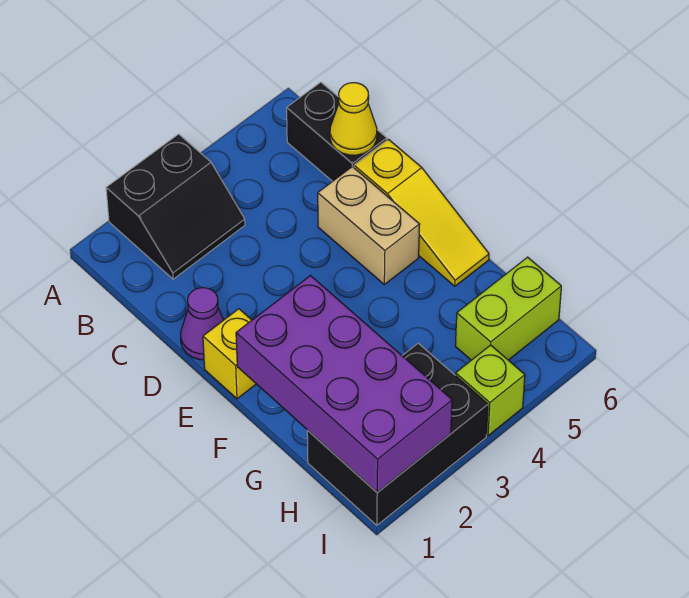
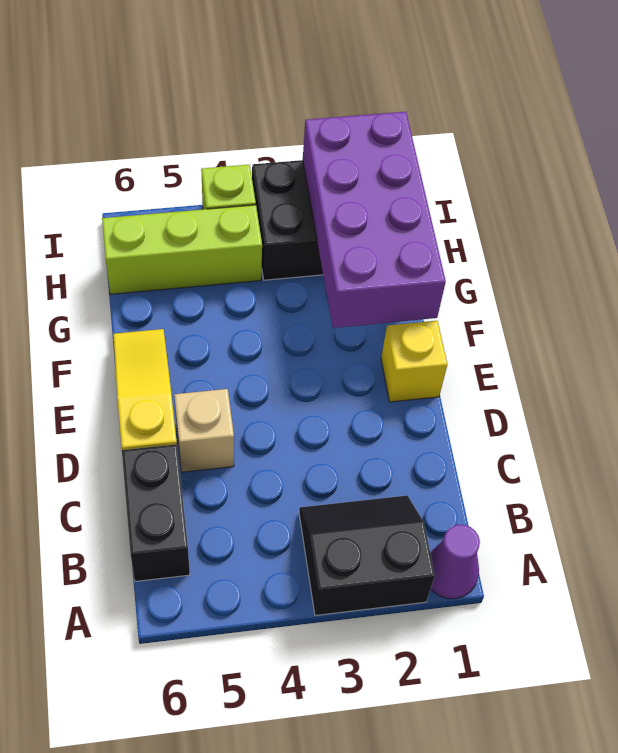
yellow 1x1 cone [330,83,377,155] -> none
purple 1x1 cone [181,288,223,360] -> purple 1x1 cone moved to [430,525,480,599]
tan 1x2 brick [318,167,420,285] -> tan 1x1 brick [174,389,234,472]
lime 1x2 brick [455,257,561,360] -> lime 1x3 brick [102,205,262,294]

